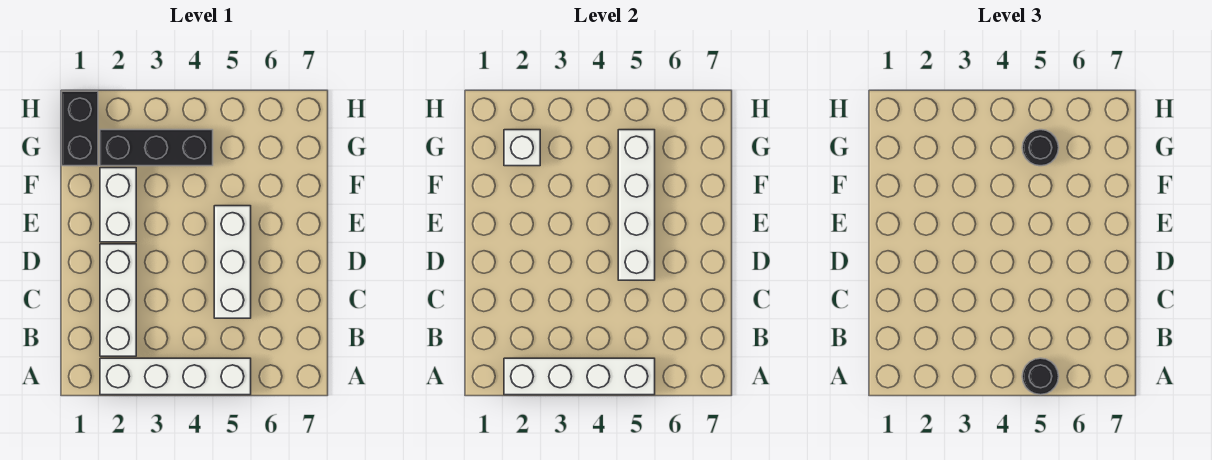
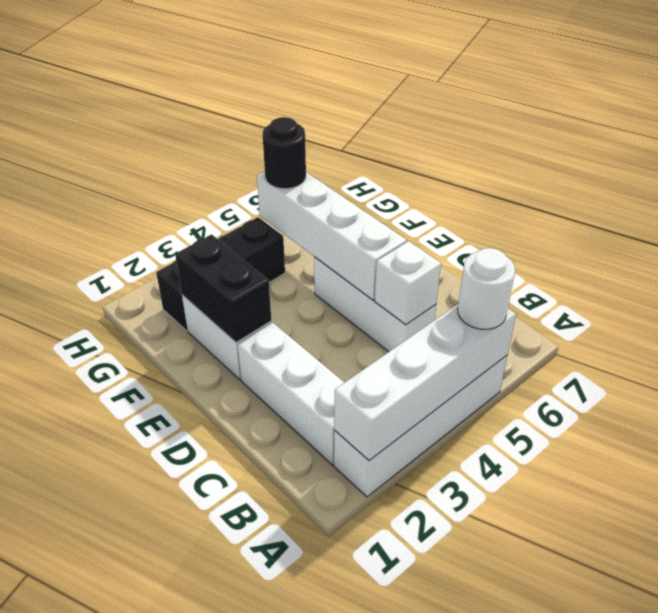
black 1x1 round brick [1022,358,1059,395] -> white 1x1 round brick [458,248,515,329]
black 1x2 brick [62,91,98,166] -> black 1x2 brick moved to [175,234,271,342]
white 1x1 brick [504,130,540,166] -> white 1x1 brick moved to [375,241,441,324]

